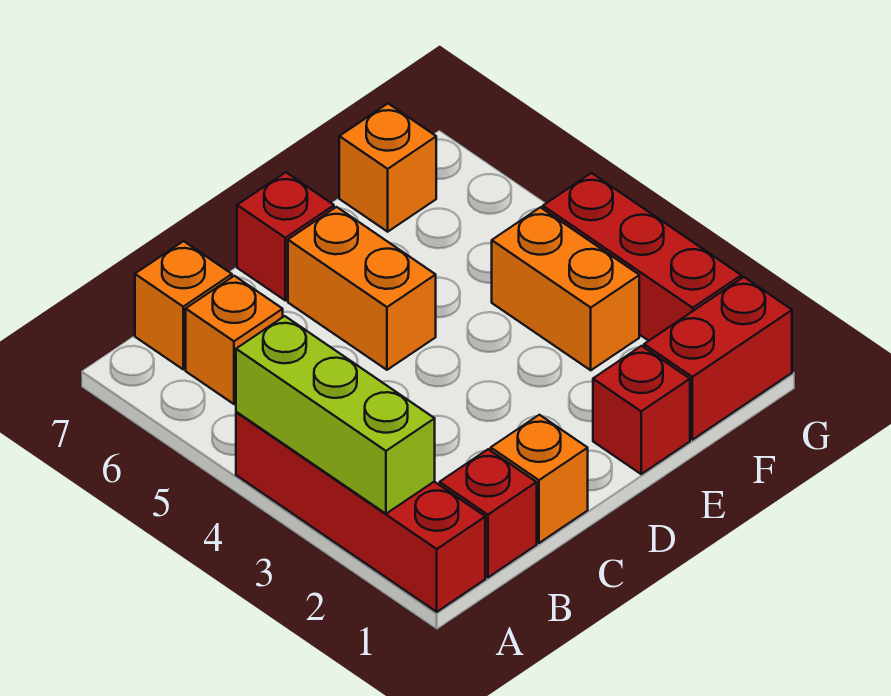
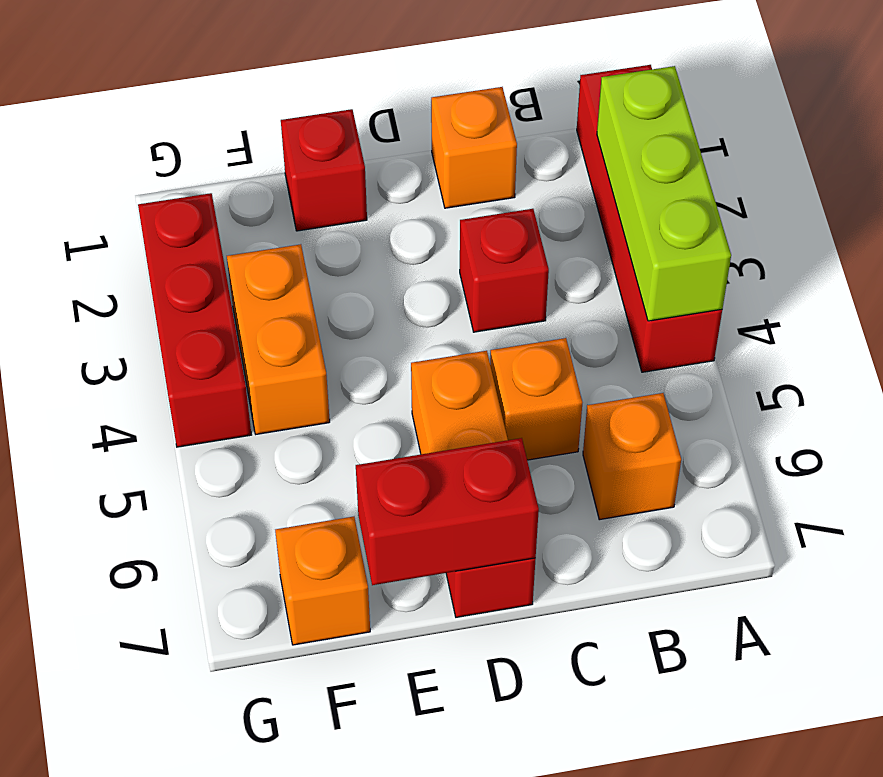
red 1x1 brick [440,449,537,577] -> red 1x1 brick moved to [460,209,549,332]
orange 1x1 brick [135,241,232,369] -> orange 1x1 brick moved to [490,338,582,460]
red 1x2 brick [644,277,792,440] -> red 1x2 brick moved to [356,438,539,585]

